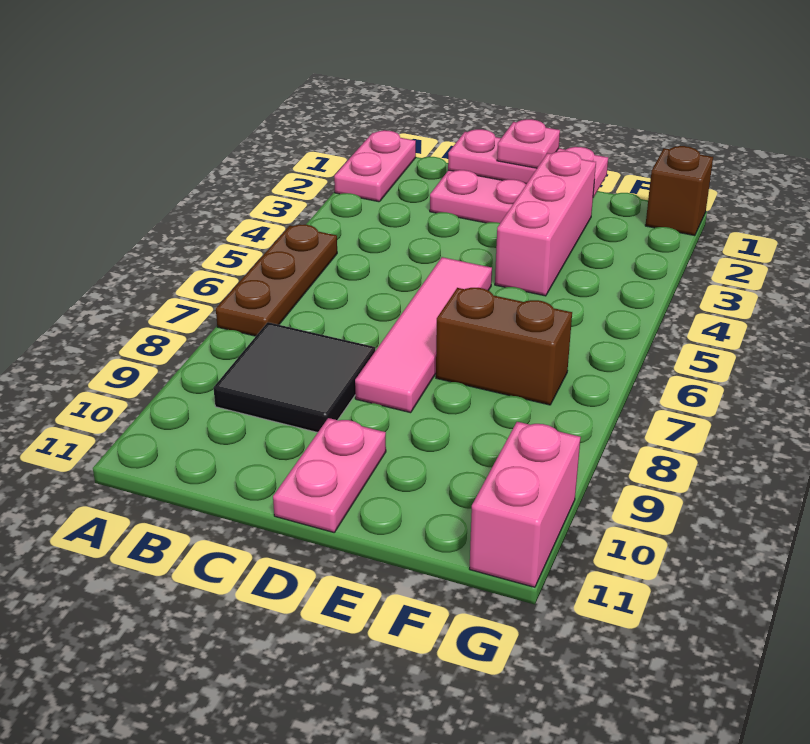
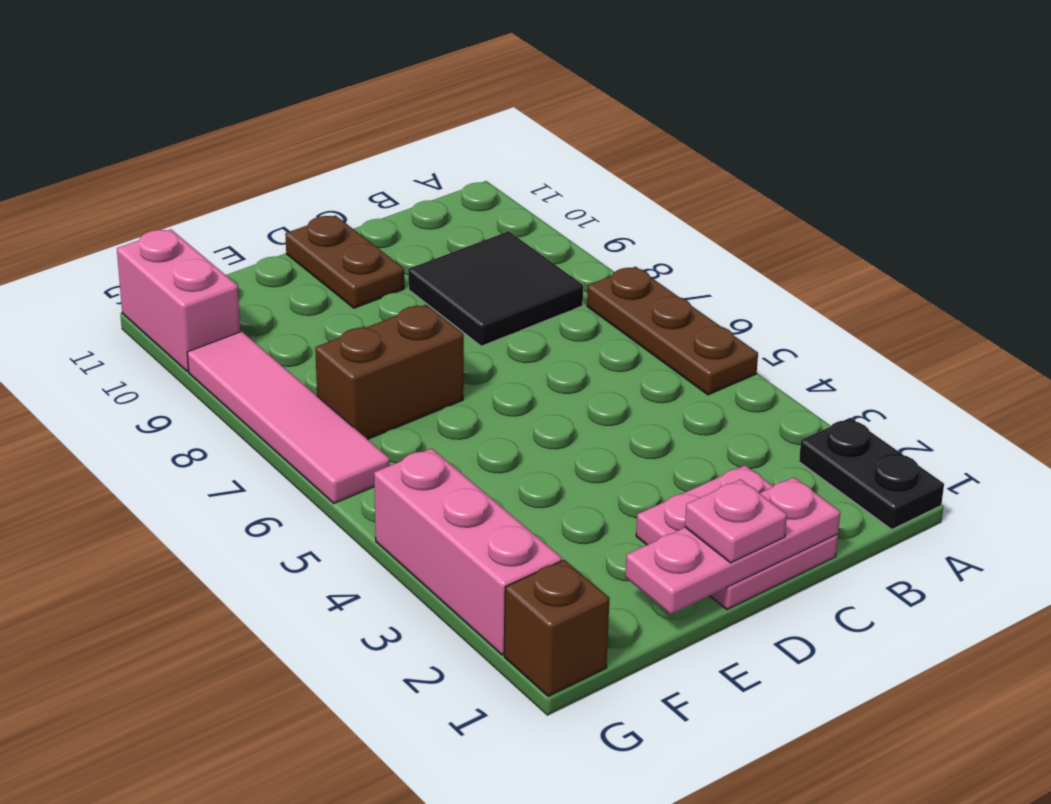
pink 1x2 plate [334,130,416,202] -> black 1x2 plate [799,418,944,529]
pink 1x4 tile [355,257,492,413] -> pink 1x4 tile moved to [187,331,390,503]
pink 1x2 plate [273,418,386,532] -> brown 1x2 plate [285,215,404,308]
pink 1x3 brick [495,151,596,296] -> pink 1x3 brick moved to [374,448,562,655]

